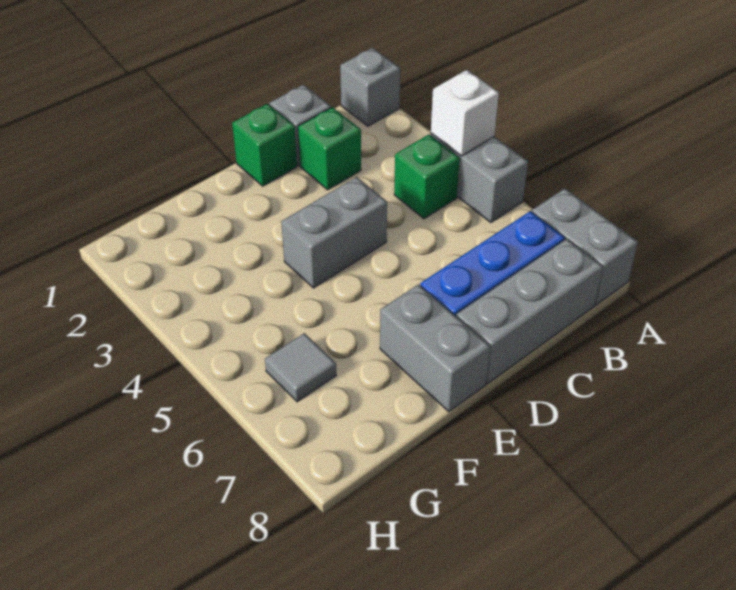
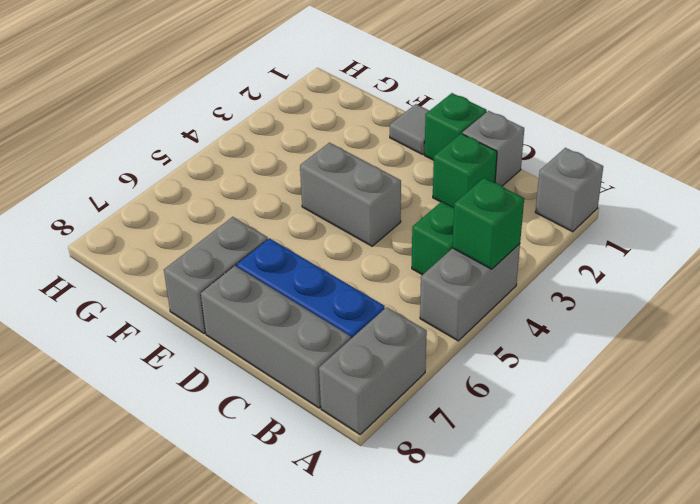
white 1x1 brick [431,70,499,156] -> green 1x1 brick [452,178,524,269]
grey 1x1 tile [265,333,336,402] -> grey 1x1 tile moved to [390,104,429,154]

